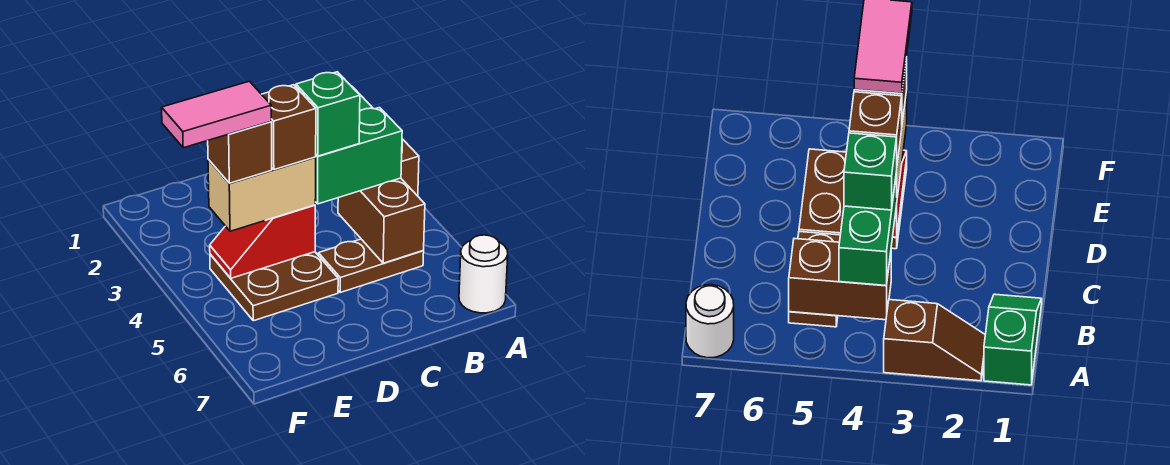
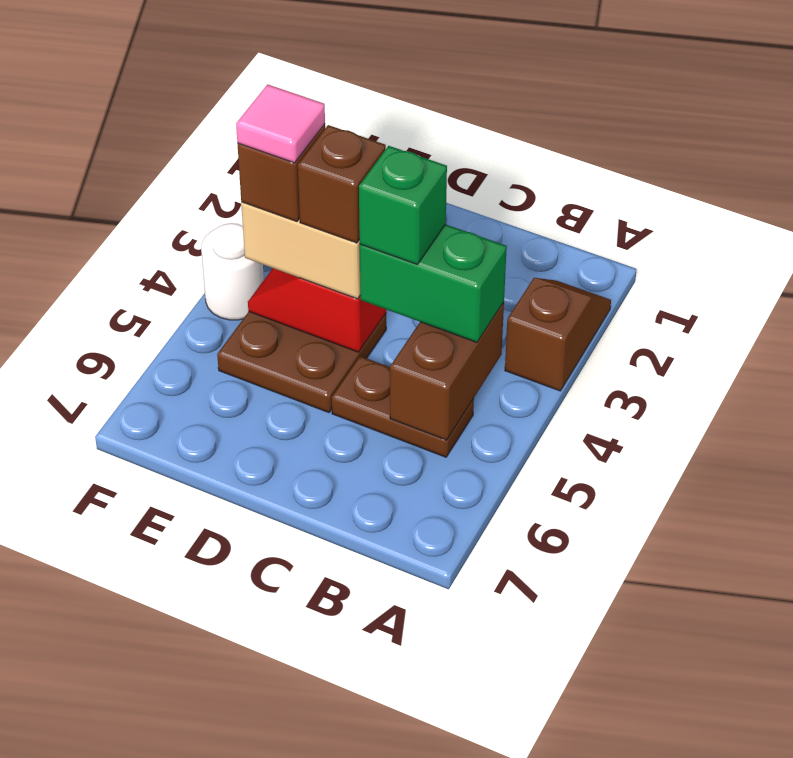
green 1x2 slope [984,294,1042,385] -> none
white 1x1 round brick [459,235,508,313] -> white 1x1 round brick moved to [201,223,264,320]
pink 1x2 tile [162,81,271,148] -> pink 1x1 tile [236,84,325,163]

